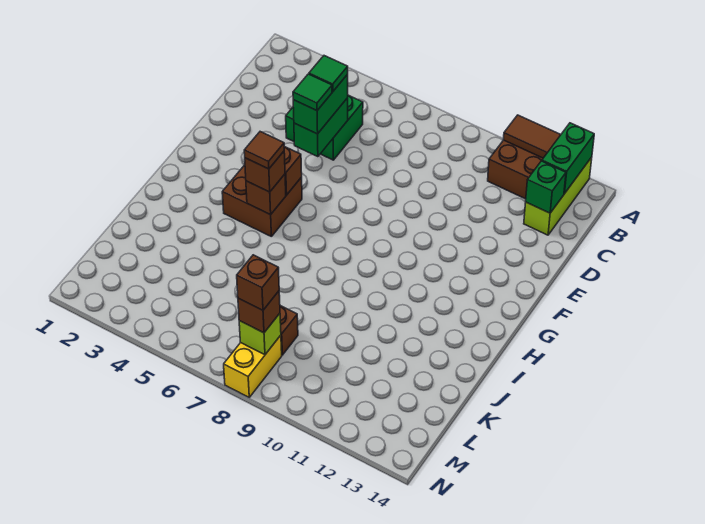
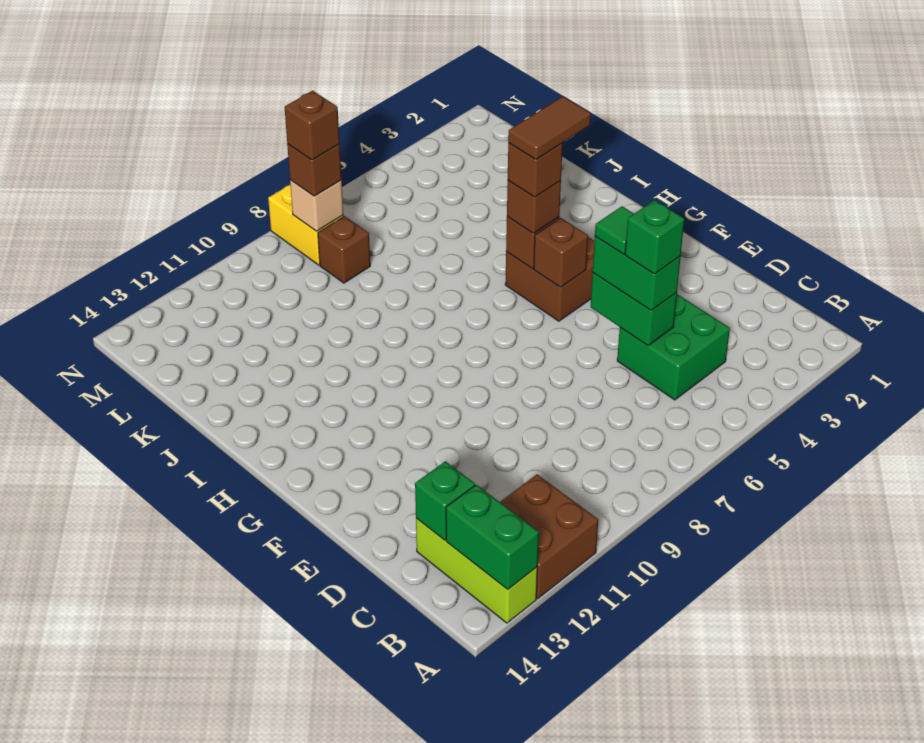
brown 1x2 tile [503,115,561,158] -> brown 1x2 tile moved to [508,96,591,160]
green 1x1 tile [309,56,348,92] -> green 1x1 brick [625,200,684,274]
brown 1x1 tile [244,132,284,169] -> brown 1x1 brick [508,143,563,197]
lime 1x1 brick [239,314,281,355] -> tan 1x1 brick [290,180,343,231]

